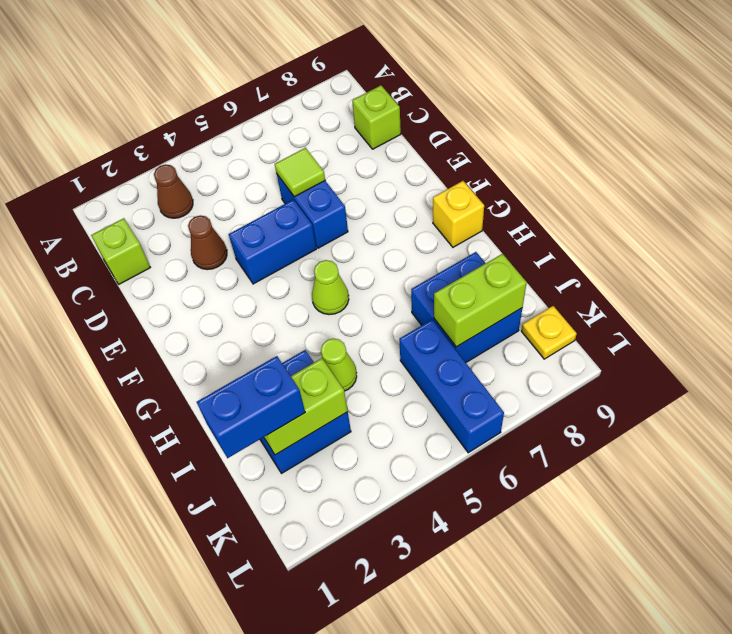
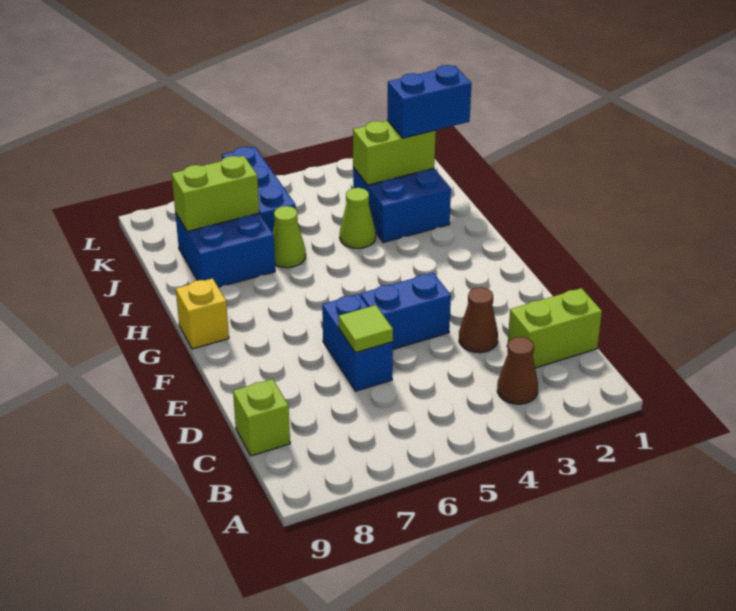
lime 1x1 brick [91,218,150,284] -> lime 1x2 brick [507,288,602,368]
lime 1x1 cone [312,260,349,315] -> lime 1x1 cone moved to [273,206,306,268]
yellow 1x1 plate [521,306,577,359] -> none

